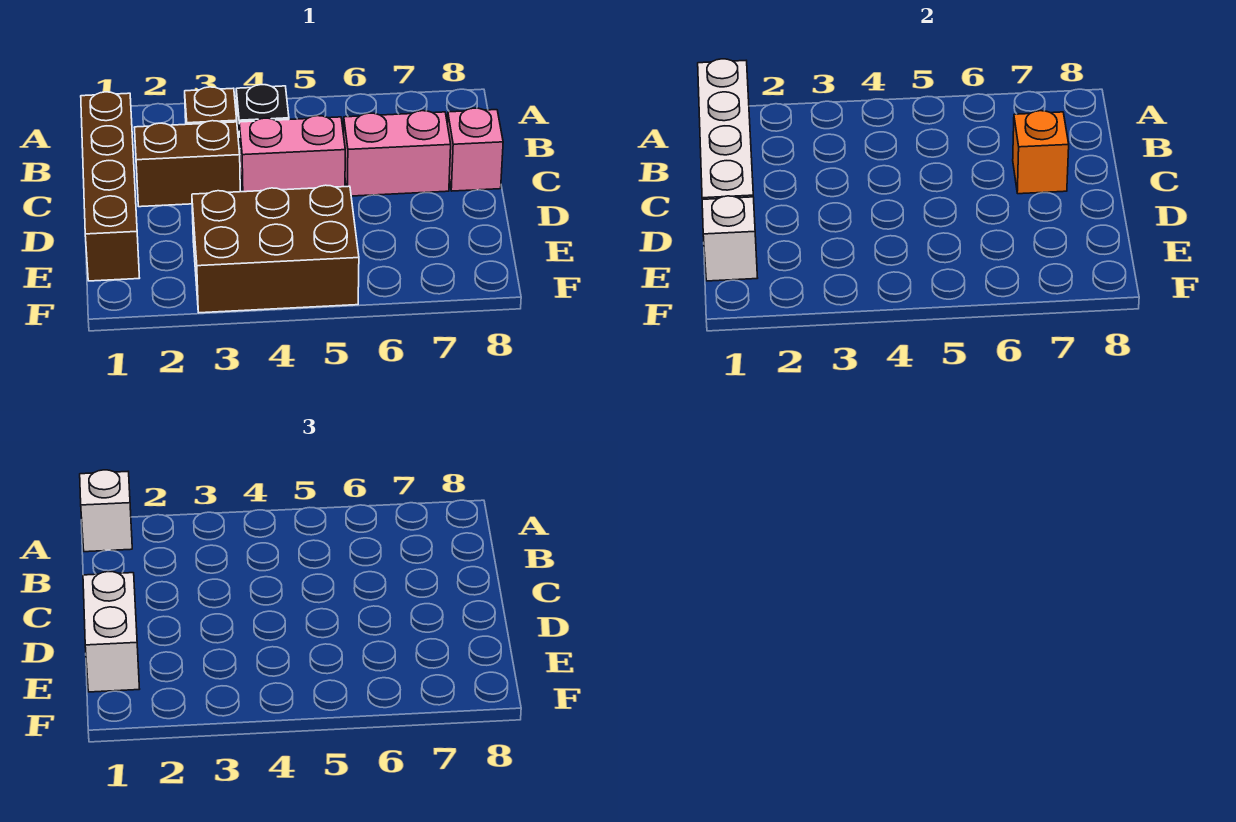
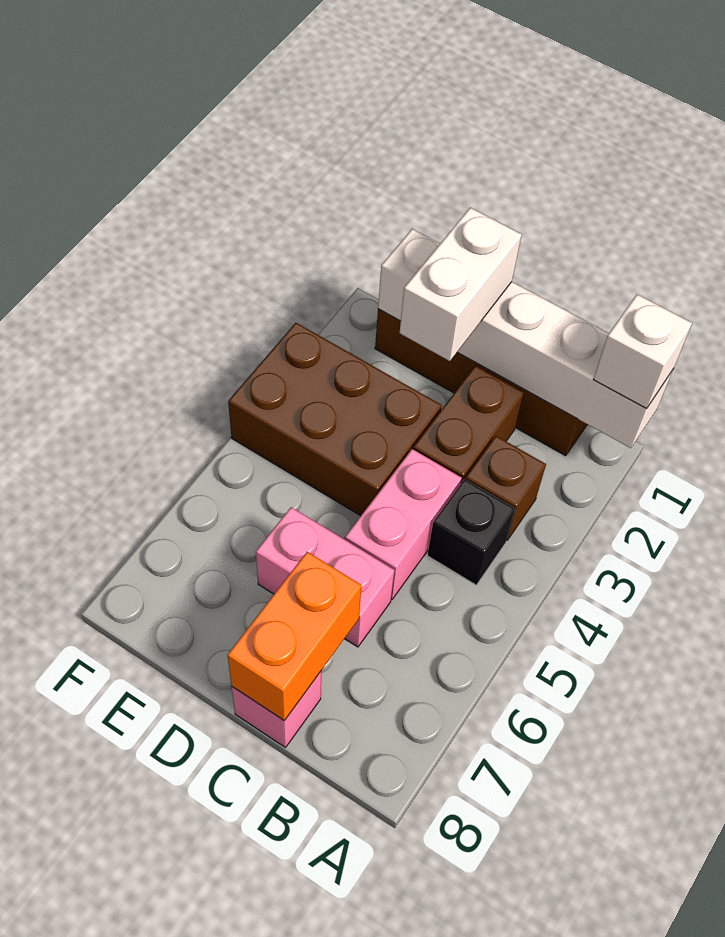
pink 1x2 brick [344,111,451,196] -> pink 1x2 brick turned to [256,507,394,647]
orange 1x1 brick [1013,111,1069,194] -> orange 1x2 brick [227,552,361,721]
white 1x2 brick [83,572,139,692] -> white 1x2 brick turned to [400,208,522,361]
brown 2x3 brick [192,185,359,313] -> brown 2x3 brick turned to [228,323,442,516]

